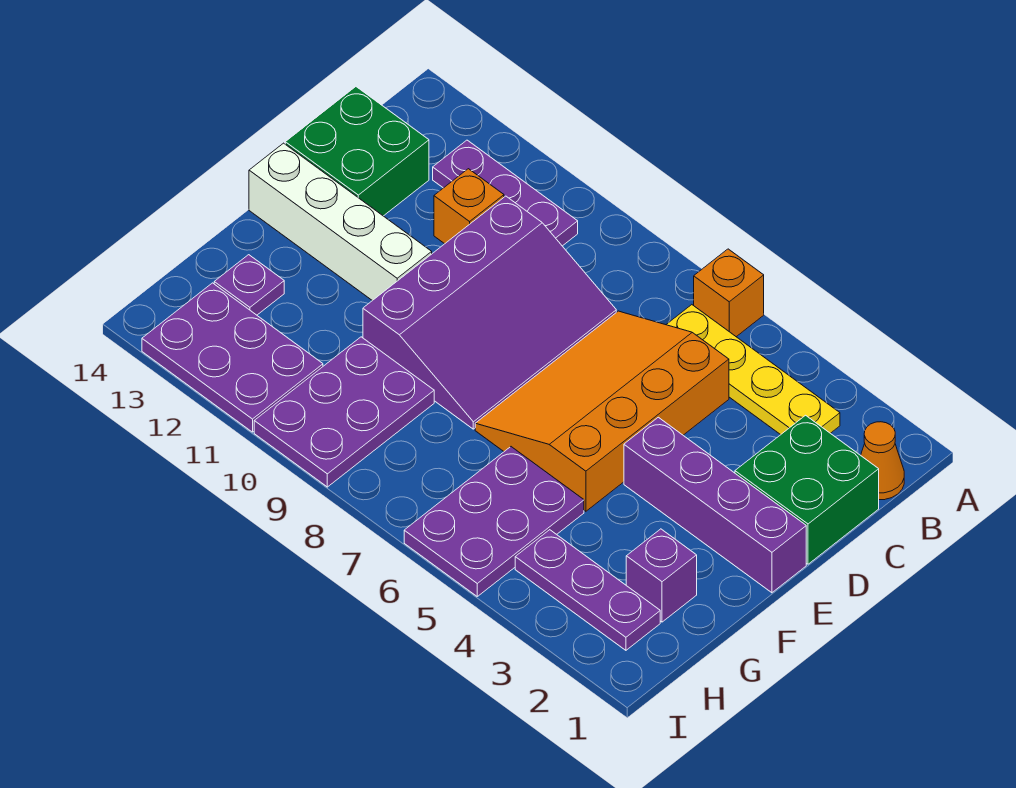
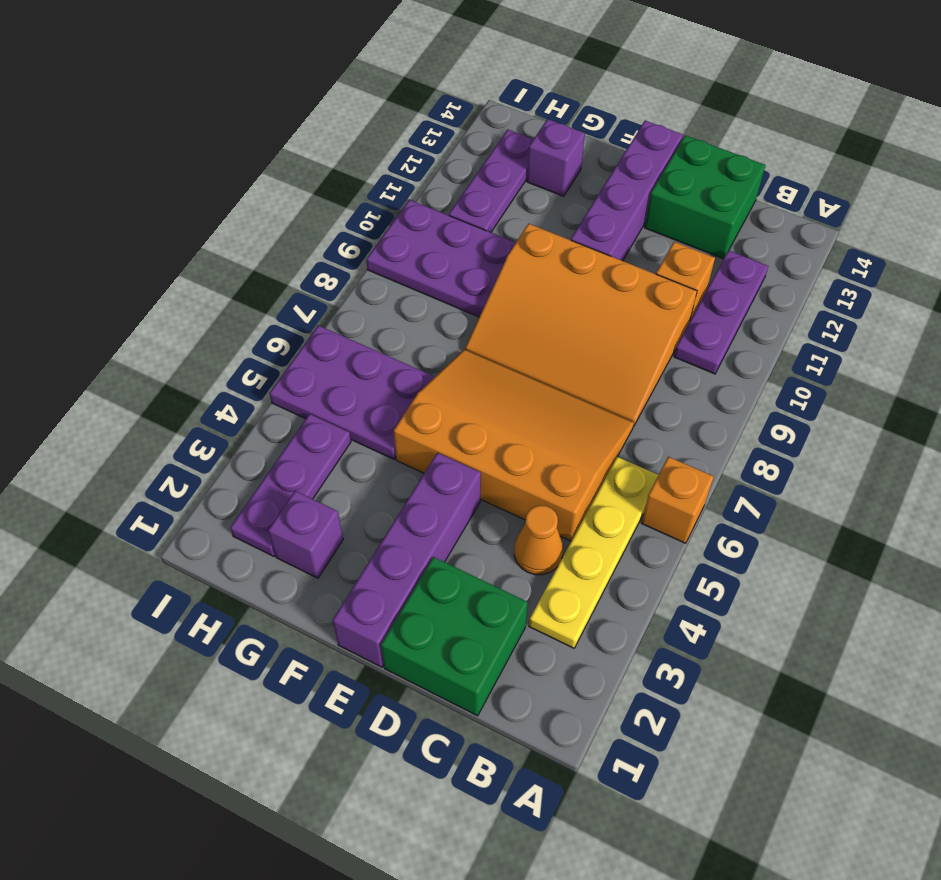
orange 1x1 cone [861,422,904,500] -> orange 1x1 cone moved to [514,505,563,575]
purple 3x4 slope [363,196,616,429] -> orange 3x4 slope [465,224,697,426]
white 1x4 brick [249,143,432,301] -> purple 1x4 brick [571,121,683,261]
purple 1x1 plate [214,255,284,315] -> purple 1x1 brick [527,119,585,196]
purple 2x3 plate [142,283,323,432] -> purple 1x3 plate [449,130,533,232]

